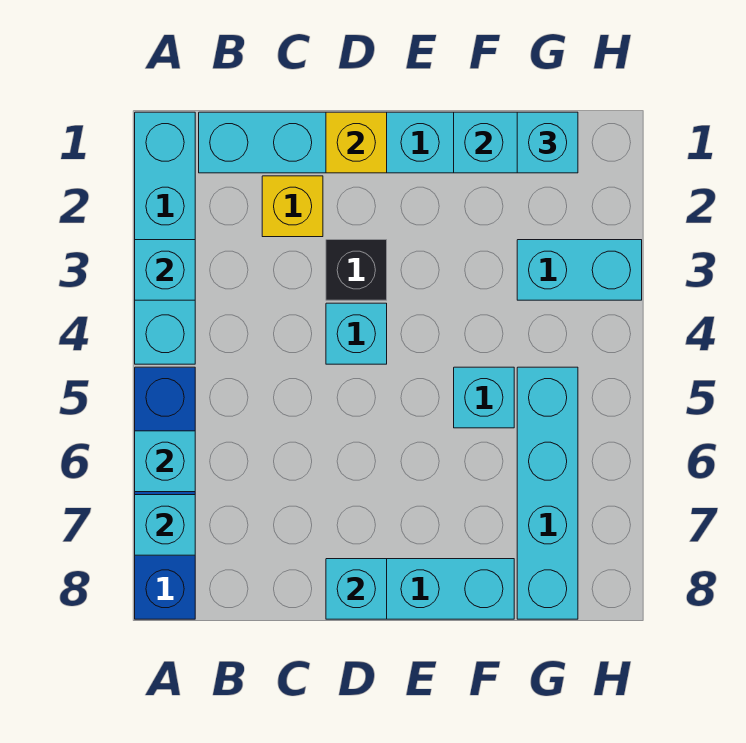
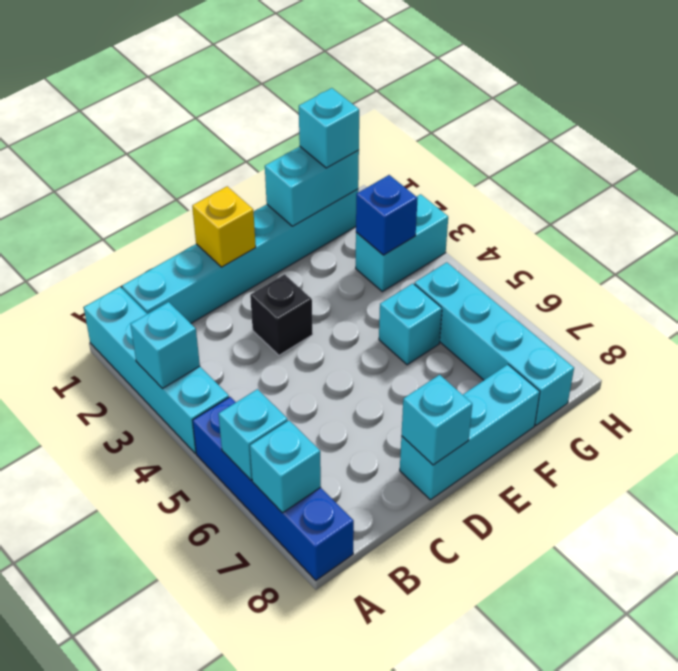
yellow 1x1 brick [262,176,323,237] -> none
cyan 1x1 brick [326,303,387,364] -> none
none -> blue 1x1 brick [356,175,418,255]

